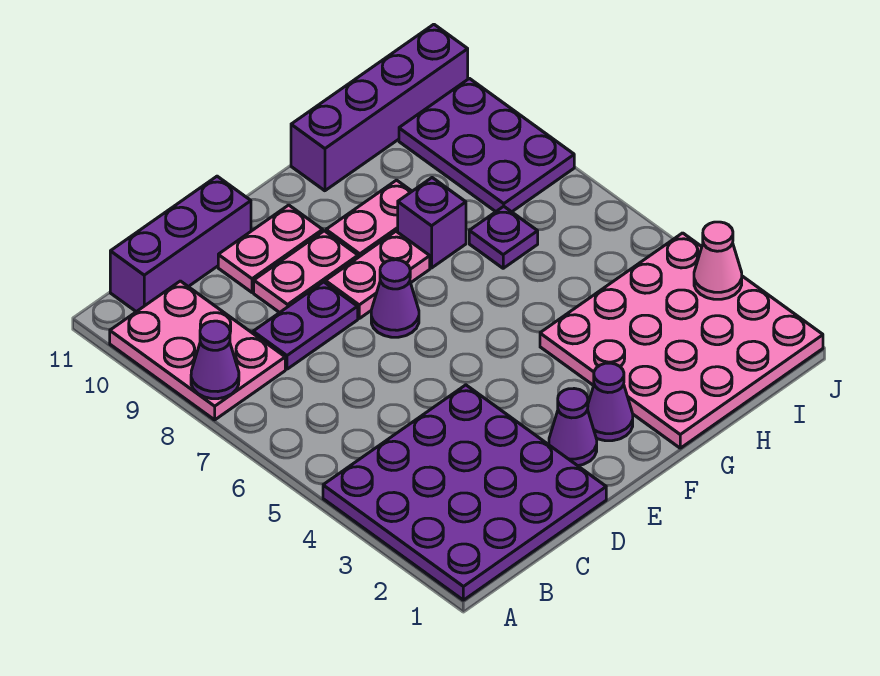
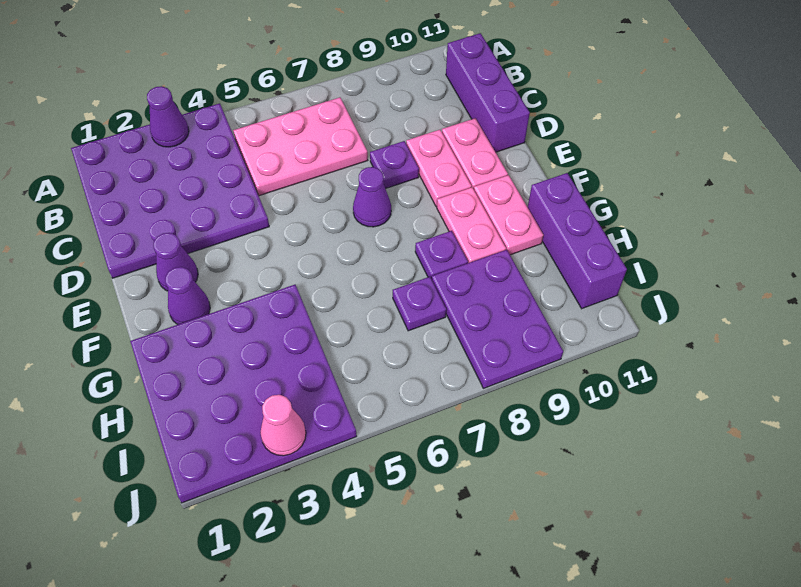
pink 2x3 plate [110,281,285,420] -> pink 2x3 plate moved to [233,97,368,196]
purple 1x1 cone [191,321,239,399] -> purple 1x1 cone moved to [147,86,189,147]
purple 1x2 plate [253,282,358,369] -> purple 1x1 plate [370,141,419,189]
pink 1x2 plate [325,231,430,318] -> pink 1x2 plate moved to [474,175,544,255]
pink 4x4 plate [540,233,823,448] -> purple 4x4 plate [130,285,357,503]
purple 1x1 brick [398,178,466,268] -> purple 1x1 plate [415,231,468,279]
purple 1x4 brick [291,24,468,191] -> purple 1x3 brick [528,173,627,309]
purple 2x3 plate [399,79,574,212] -> purple 2x3 plate turned to [432,250,563,388]

